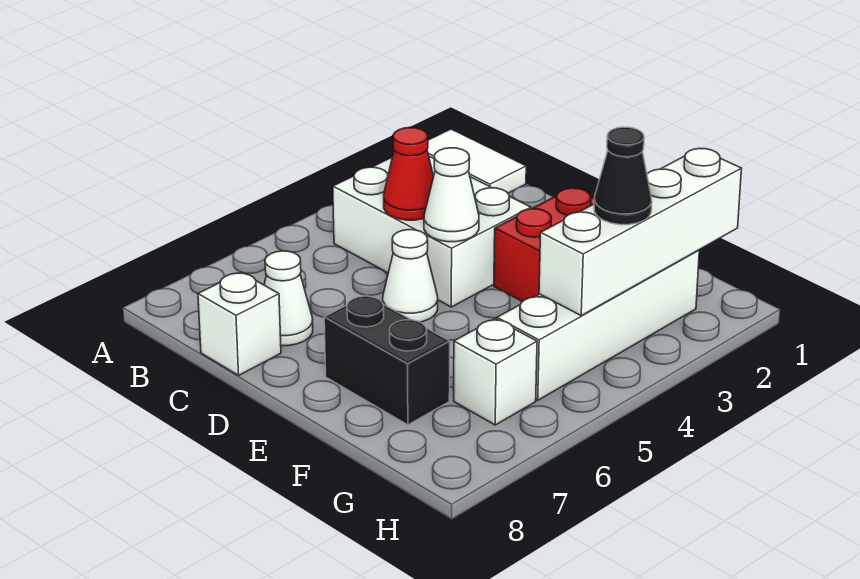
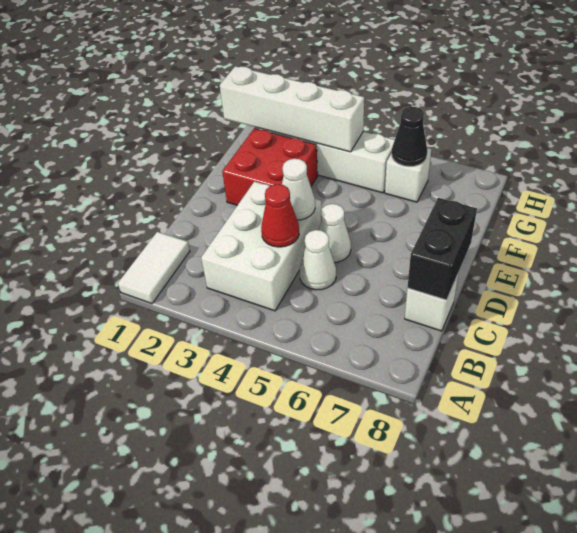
white 1x1 cone [264,251,313,346] -> white 1x1 cone moved to [299,230,336,290]
black 1x2 brick [324,295,450,425] -> black 1x2 brick moved to [408,198,477,300]
black 1x1 cone [594,127,652,225] -> black 1x1 cone moved to [392,107,427,166]

